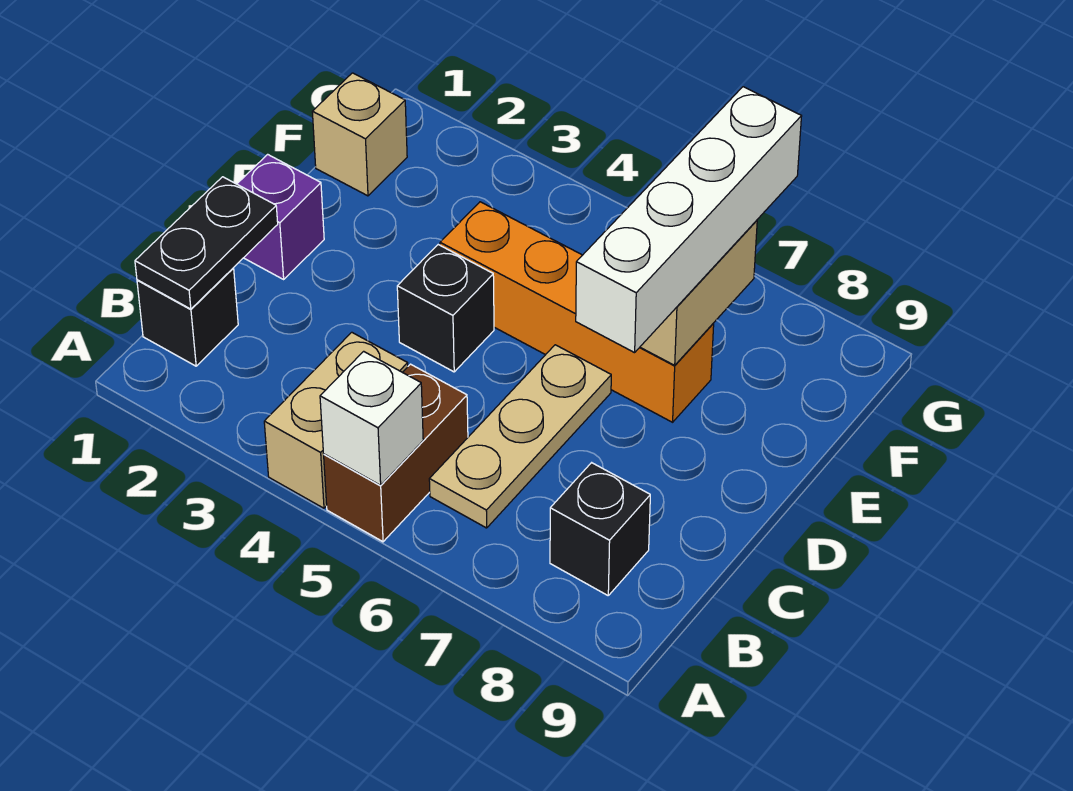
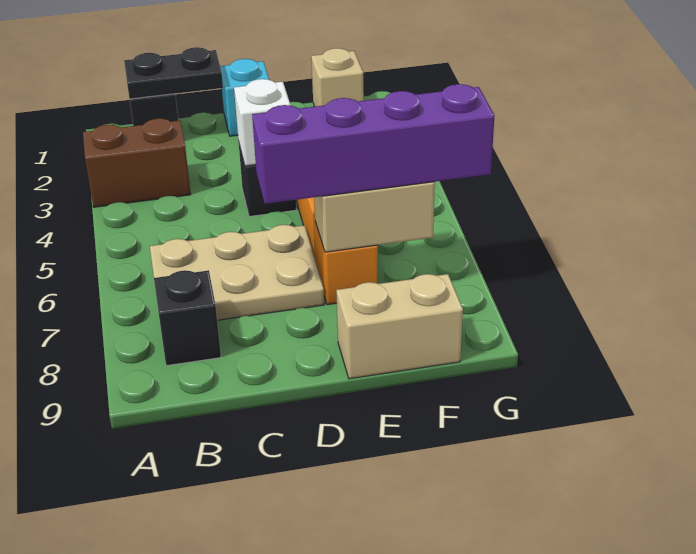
tan 1x2 brick [264,332,408,508] -> tan 1x2 brick moved to [336,274,463,379]
brown 1x2 brick [324,364,468,542] -> brown 1x2 brick moved to [83,118,191,207]
white 1x1 brick [320,351,423,485] -> white 1x1 brick moved to [234,79,290,166]
tan 1x3 plate [429,345,611,528] -> tan 2x3 plate [150,225,324,320]
purple 1x1 brick [237,154,324,279] -> cyan 1x1 brick [220,59,269,136]
white 1x4 brick [576,87,802,353] -> purple 1x4 brick [252,84,495,204]

